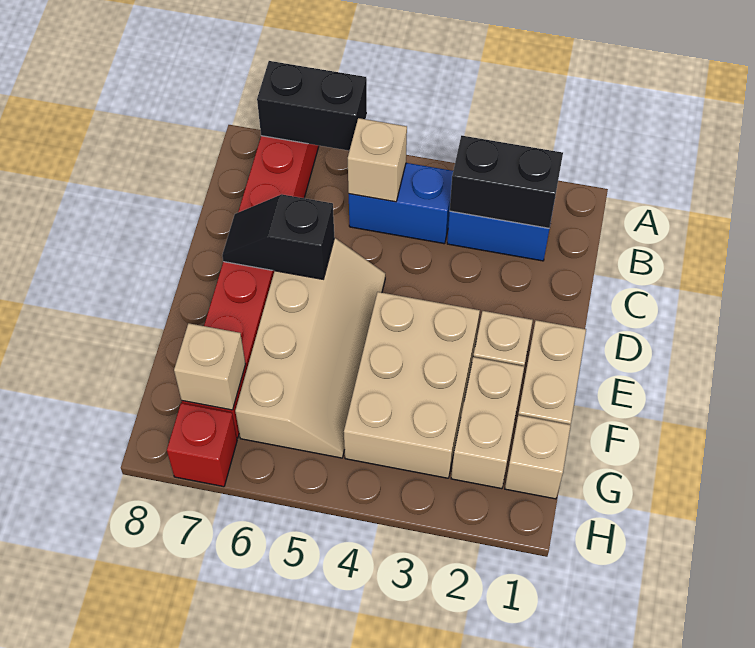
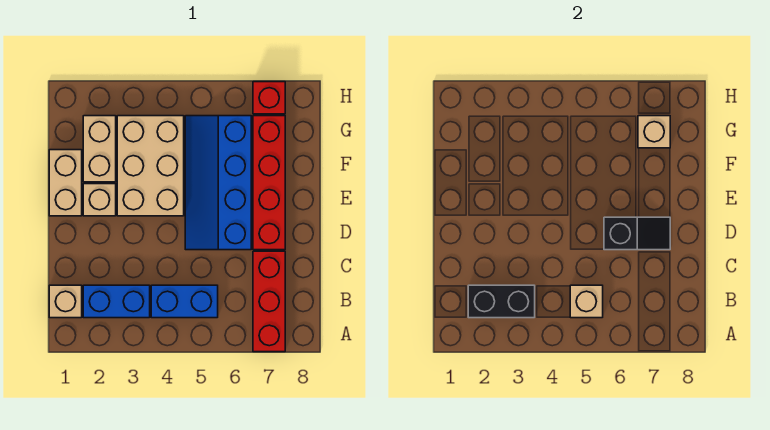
black 1x2 brick [257,61,367,151] -> none
tan 2x4 slope [235,238,385,458] -> blue 2x4 slope [185,116,251,250]
tan 1x1 brick [505,415,571,499] -> tan 1x1 brick moved to [49,285,82,318]

